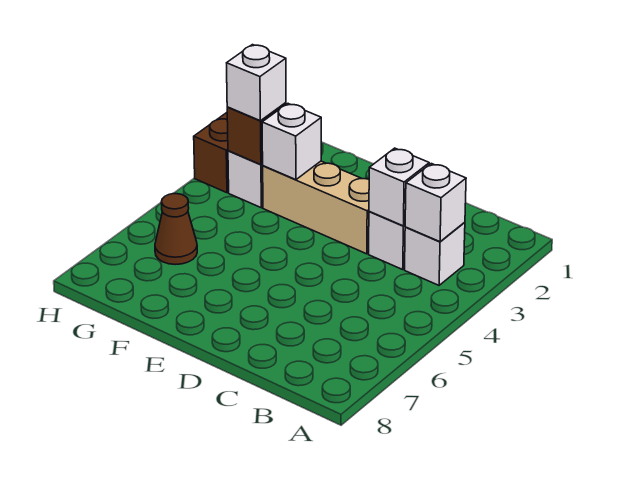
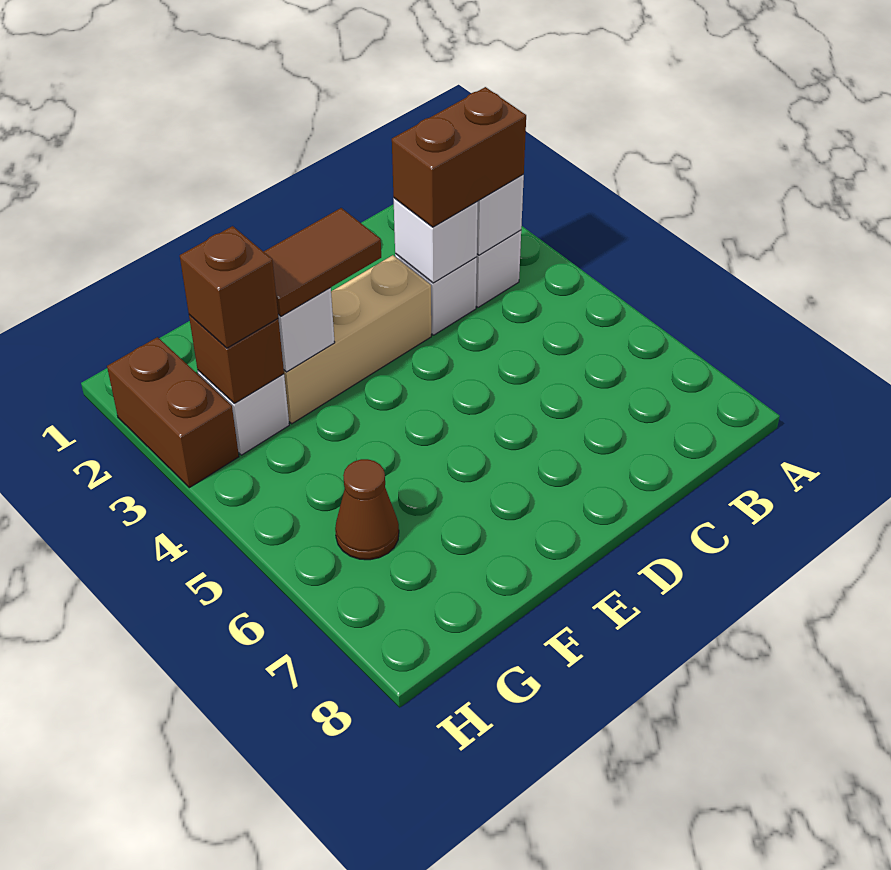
none -> brown 1x2 brick [392,87,526,227]
none -> brown 1x2 tile [264,208,381,316]
white 1x1 brick [227,45,286,121] -> brown 1x1 brick [180,226,278,348]

